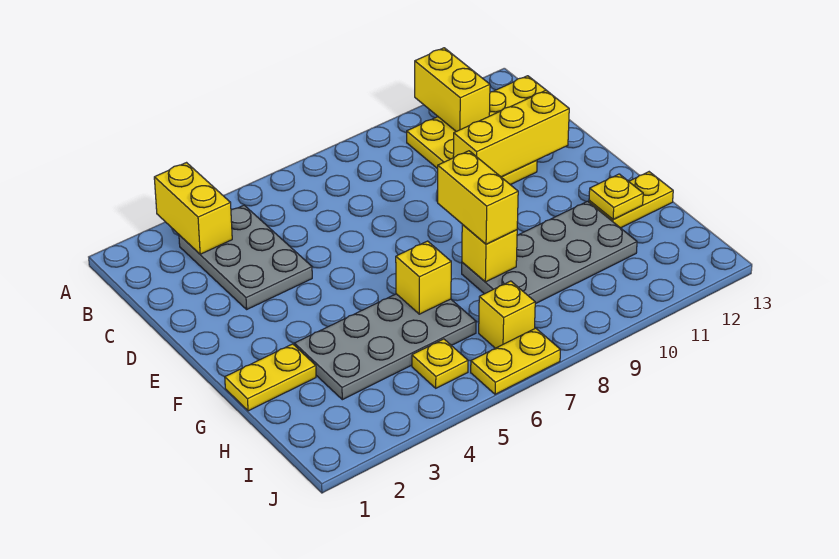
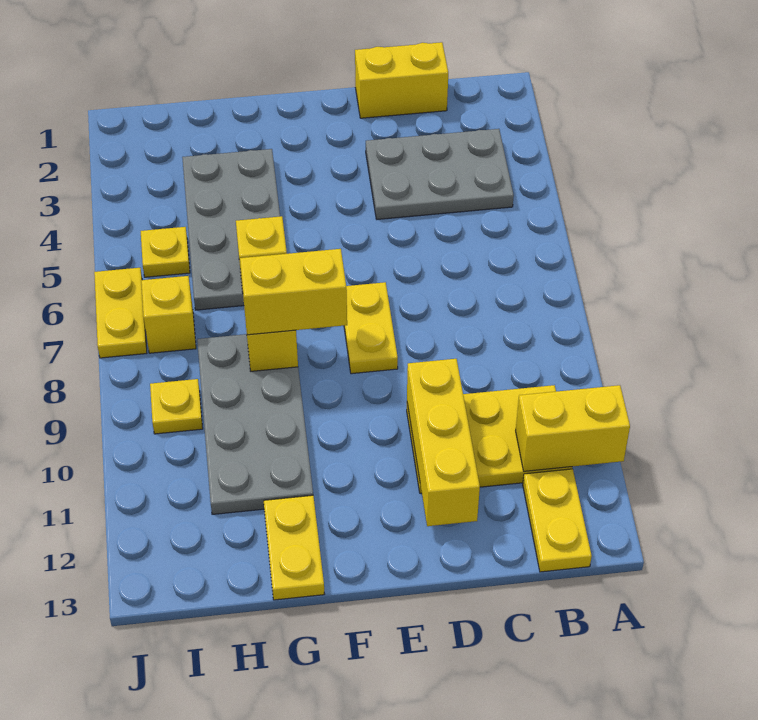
yellow 1x2 brick [154,163,232,254] -> yellow 1x2 brick moved to [355,42,448,118]
yellow 1x2 plate [225,344,316,411] -> yellow 1x2 plate moved to [344,282,398,374]
yellow 1x1 plate [589,174,643,220] -> yellow 1x1 plate moved to [150,379,203,434]

